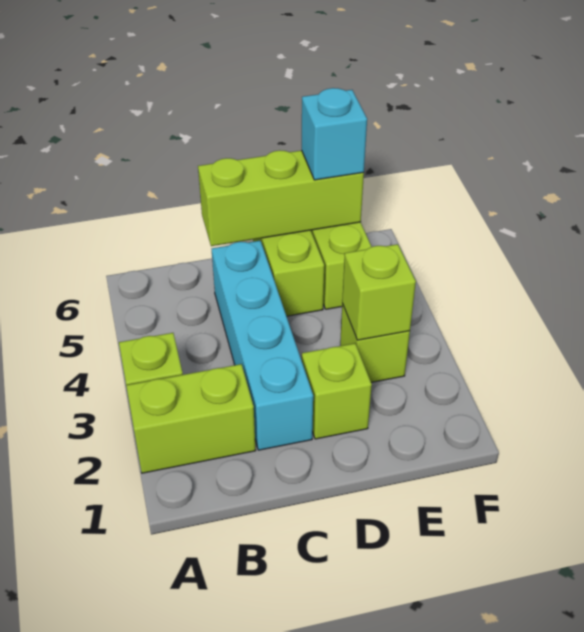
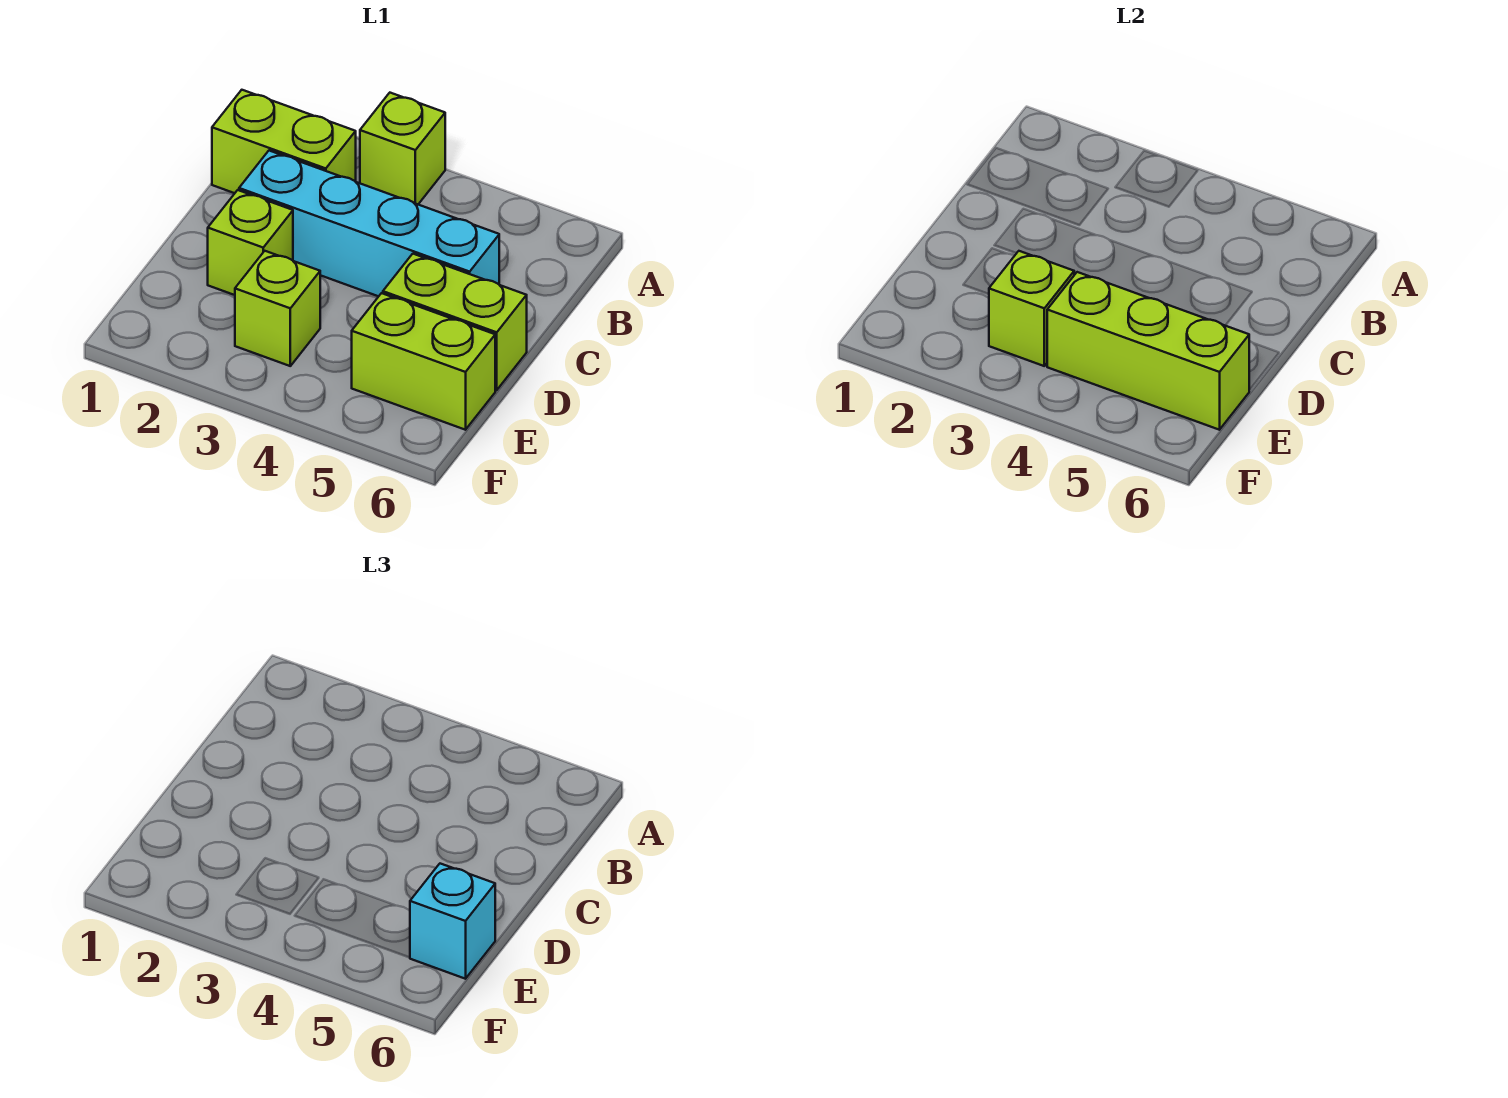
lime 1x2 brick [126,364,256,473] -> lime 1x2 brick turned to [212,90,356,193]
lime 1x3 brick [198,150,364,246] -> lime 1x3 brick turned to [1047,272,1249,430]

